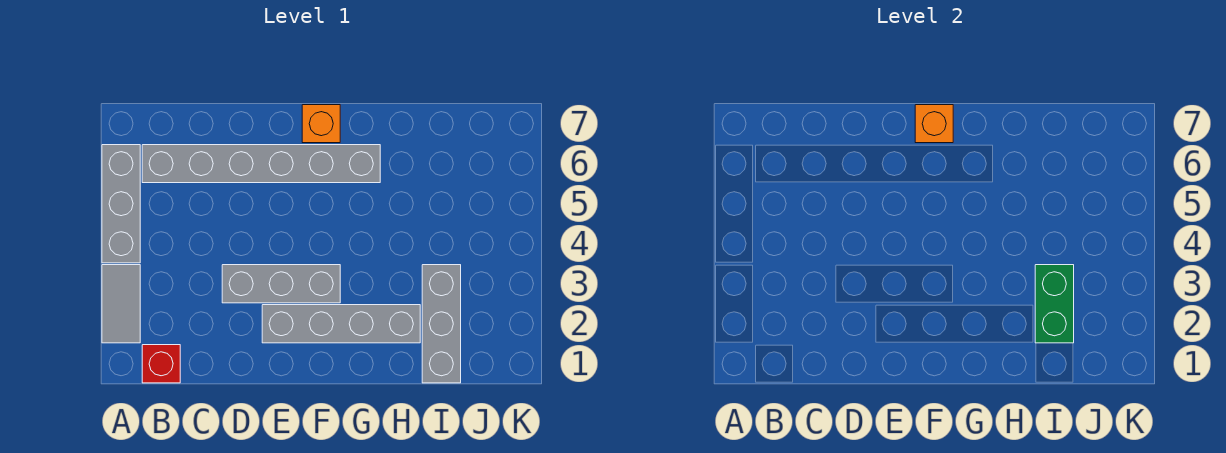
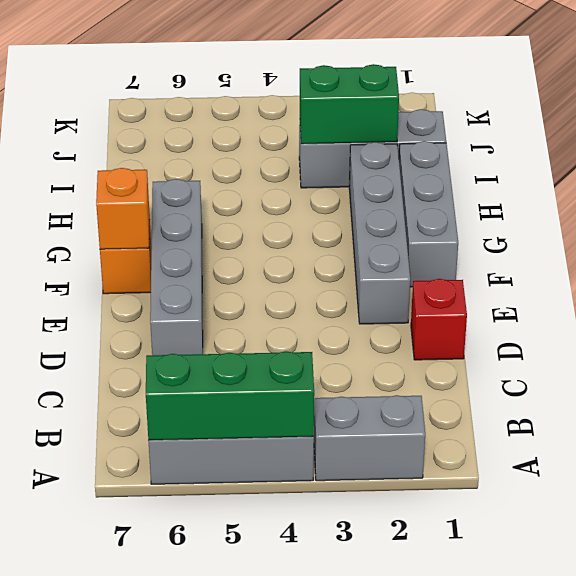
grey 1x2 tile [102,265,140,343] -> grey 1x2 brick [314,395,425,481]
none -> green 1x3 brick [146,351,314,440]
red 1x1 brick [142,345,180,383] -> red 1x1 brick moved to [411,279,467,360]
grey 1x6 brick [142,145,380,183] -> grey 1x4 brick [150,179,203,355]
grey 1x3 brick [222,265,340,303] -> grey 1x3 brick moved to [399,141,458,287]

